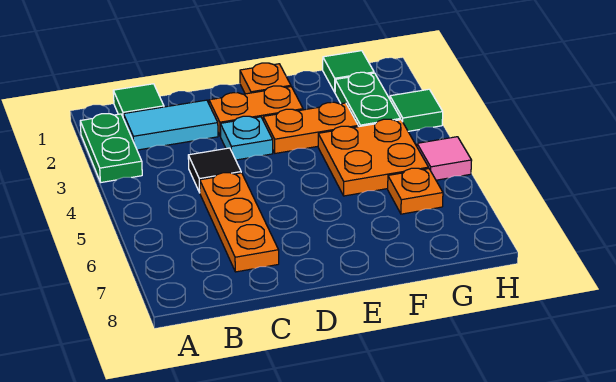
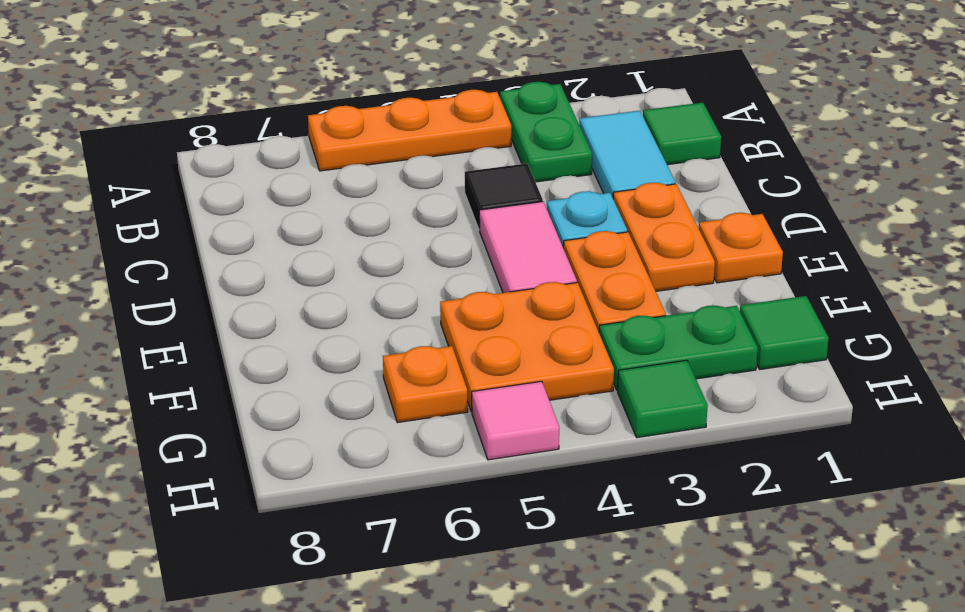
green 1x2 plate [80,114,142,182] -> green 1x2 plate turned to [500,82,592,182]
orange 1x3 plate [200,173,279,272] -> orange 1x3 plate moved to [308,90,511,171]
none -> pink 1x2 tile [479,202,577,293]

